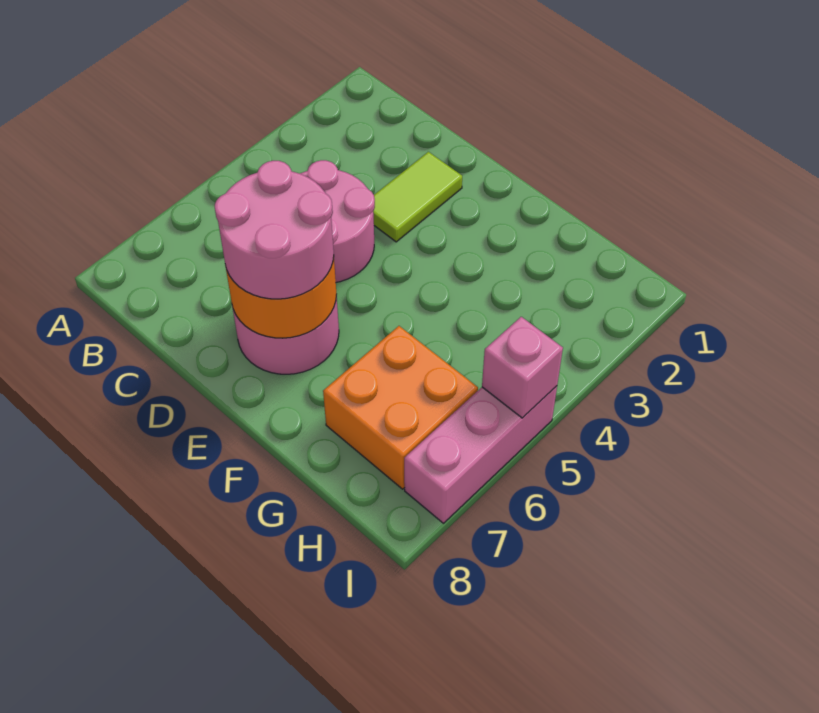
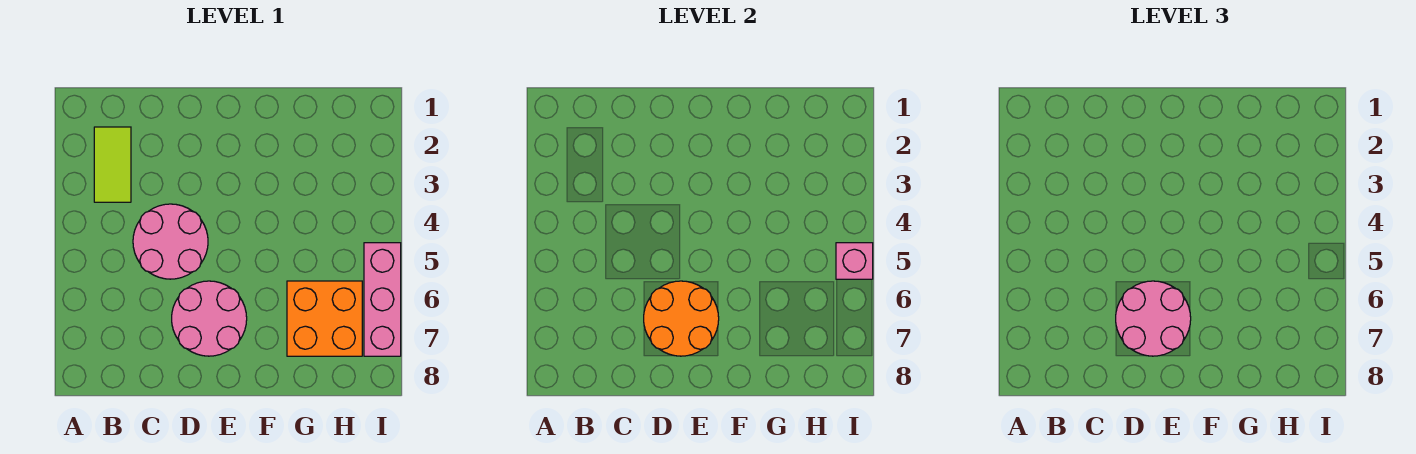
lime 1x2 tile [373,152,462,242] -> lime 1x2 tile moved to [94,127,131,202]

